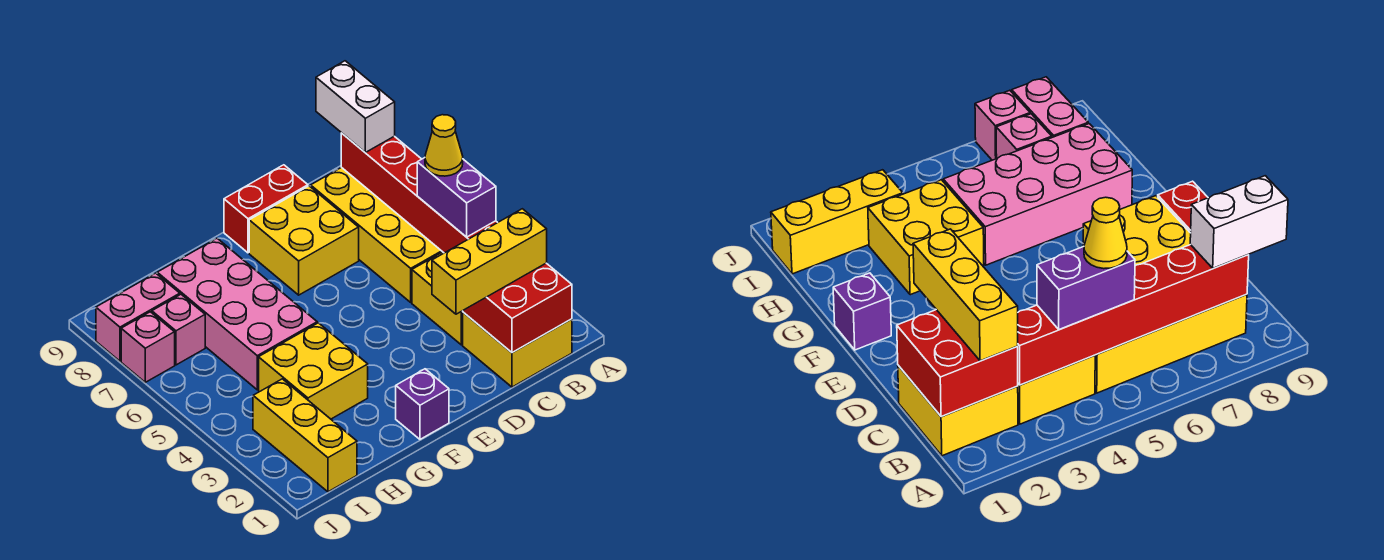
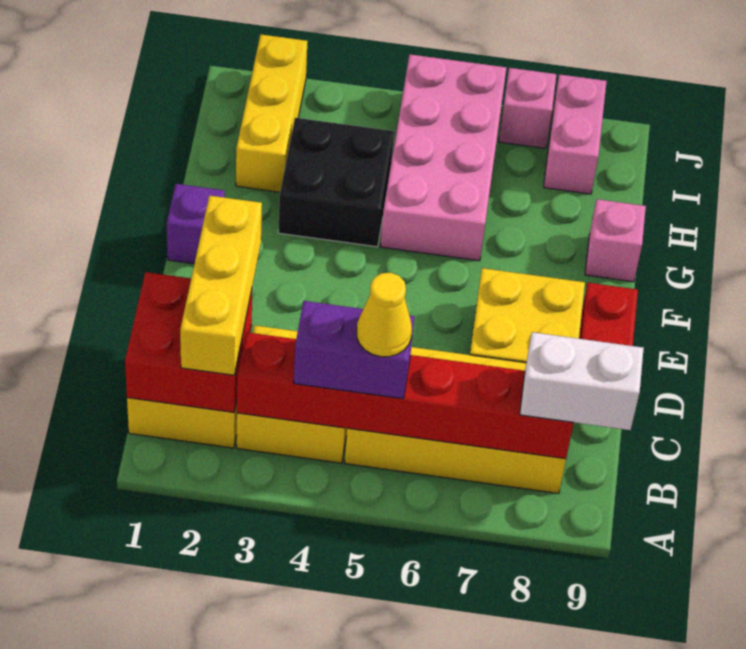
yellow 2x2 brick [259,323,368,419] -> black 2x2 brick [278,118,394,247]
pink 2x4 brick [157,238,317,390] -> pink 2x4 brick turned to [380,54,506,261]
yellow 1x3 brick [253,379,357,492] -> yellow 1x3 brick turned to [236,35,308,192]
pink 1x1 brick [152,295,205,365] -> pink 1x1 brick moved to [585,199,646,282]

